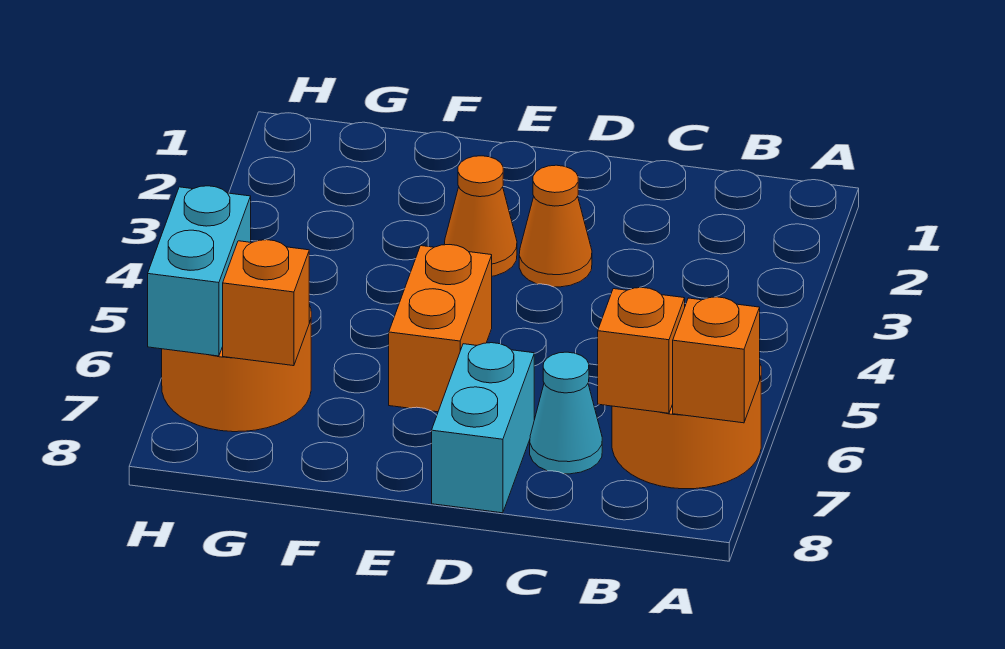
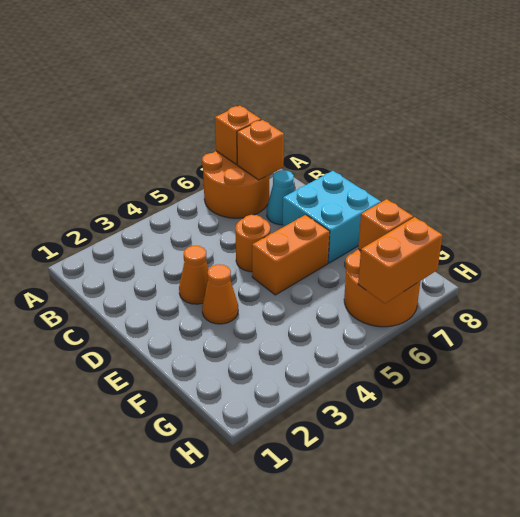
none -> orange 1x1 round brick [236,215,270,272]
cyan 1x2 brick [432,343,534,513] -> cyan 2x2 brick [282,171,381,263]
cyan 1x2 brick [148,186,251,356] -> orange 1x2 brick [358,217,442,303]

